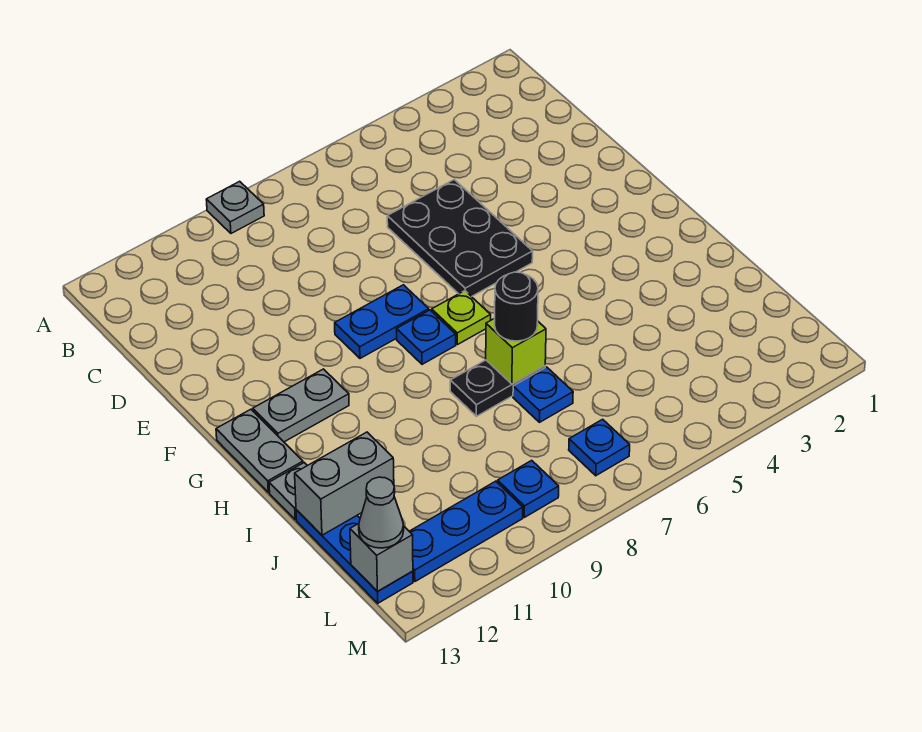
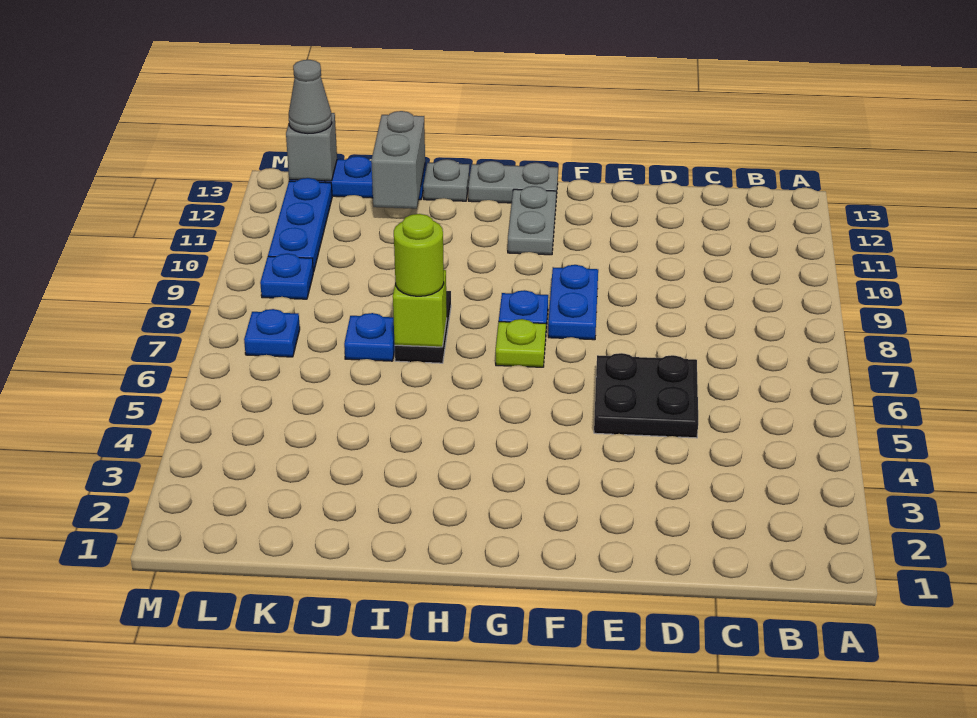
grey 1x1 plate [206,181,264,233] -> none
black 2x3 plate [387,180,533,297] -> black 2x2 plate [594,353,698,438]
black 1x1 round brick [495,272,538,341] -> lime 1x1 round brick [394,214,444,296]

